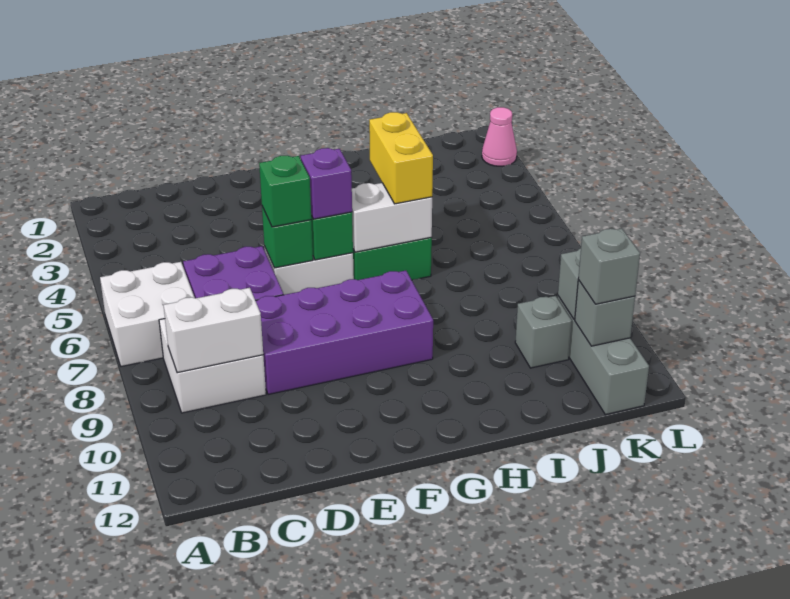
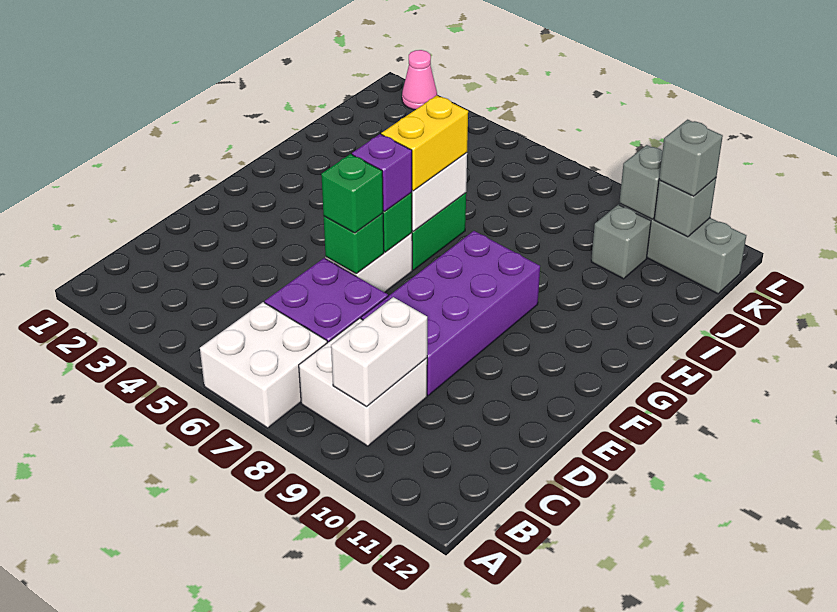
yellow 1x2 brick [369,112,433,204] -> yellow 1x2 brick turned to [381,95,468,191]

